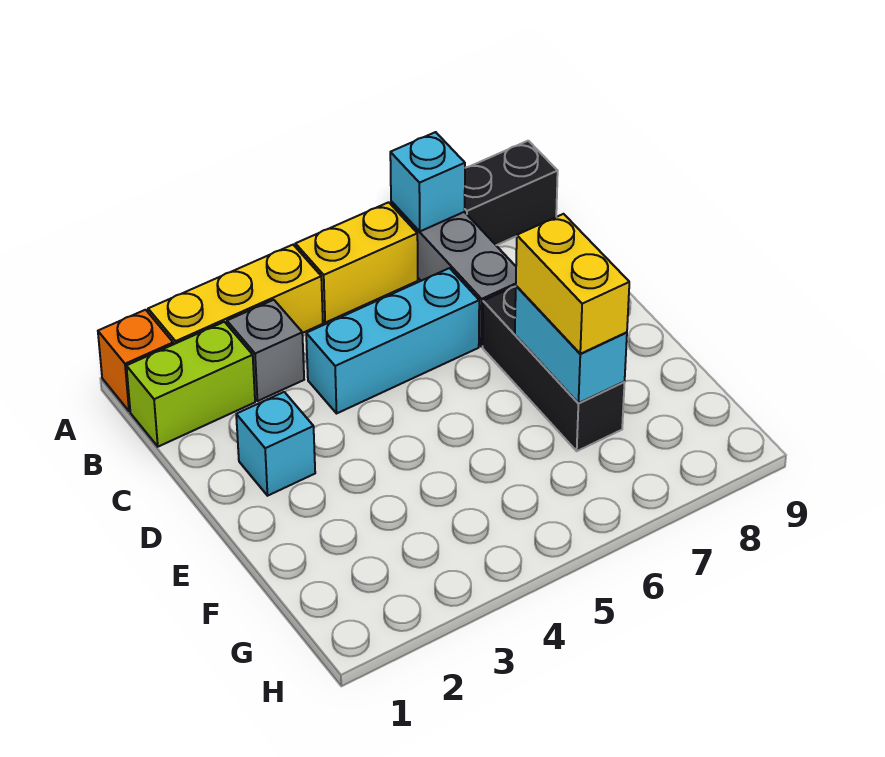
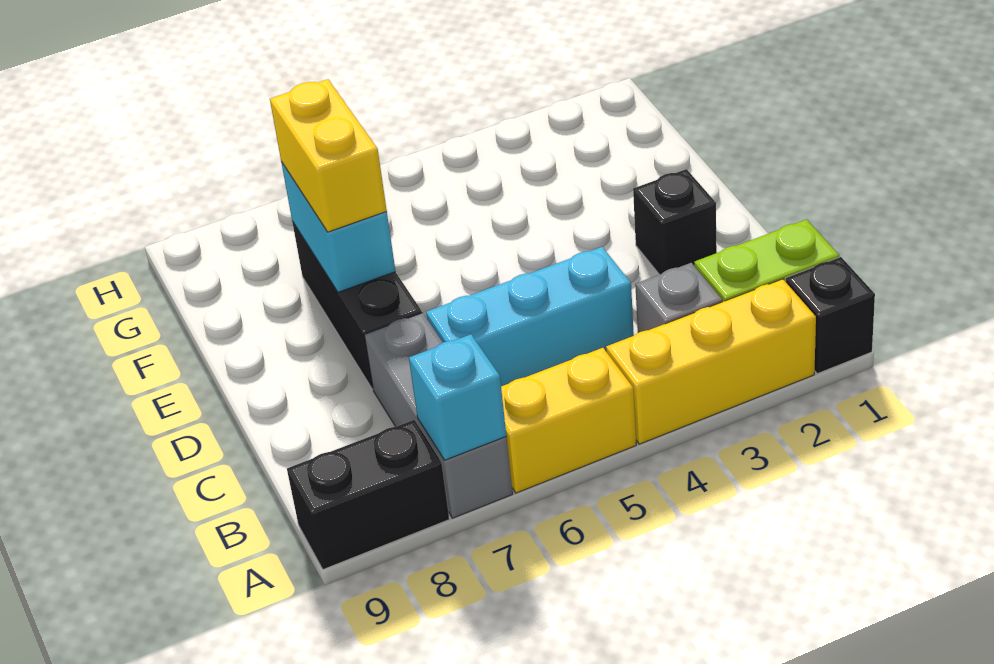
orange 1x1 brick [98,310,173,411] -> black 1x1 brick [786,257,875,374]
cyan 1x1 brick [236,392,315,496] -> black 1x1 brick [633,169,717,275]

